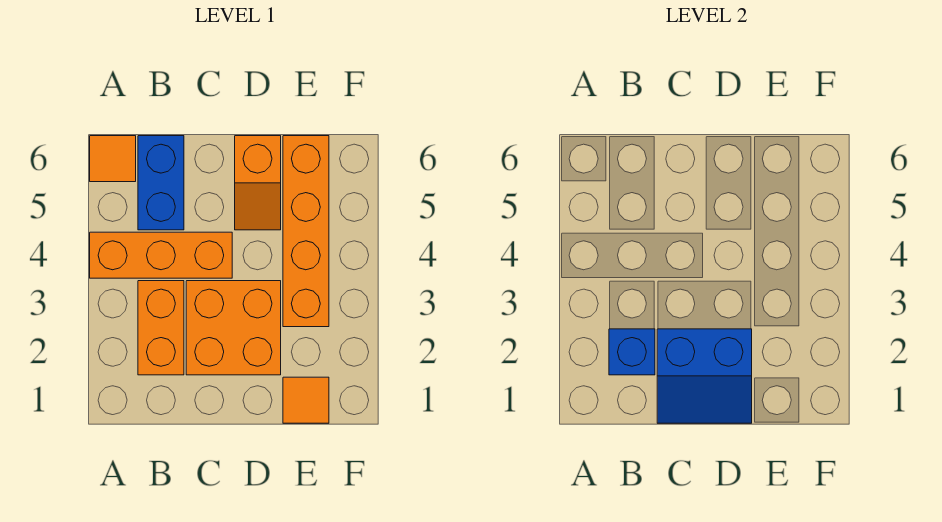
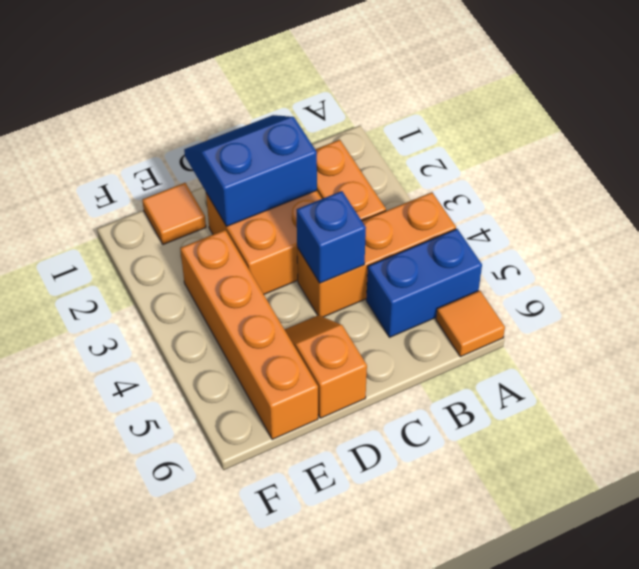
blue 1x1 brick [609,329,655,375] -> blue 1x1 brick moved to [297,191,366,283]
blue 1x2 brick [138,136,184,230] -> blue 1x2 brick turned to [366,229,482,337]

